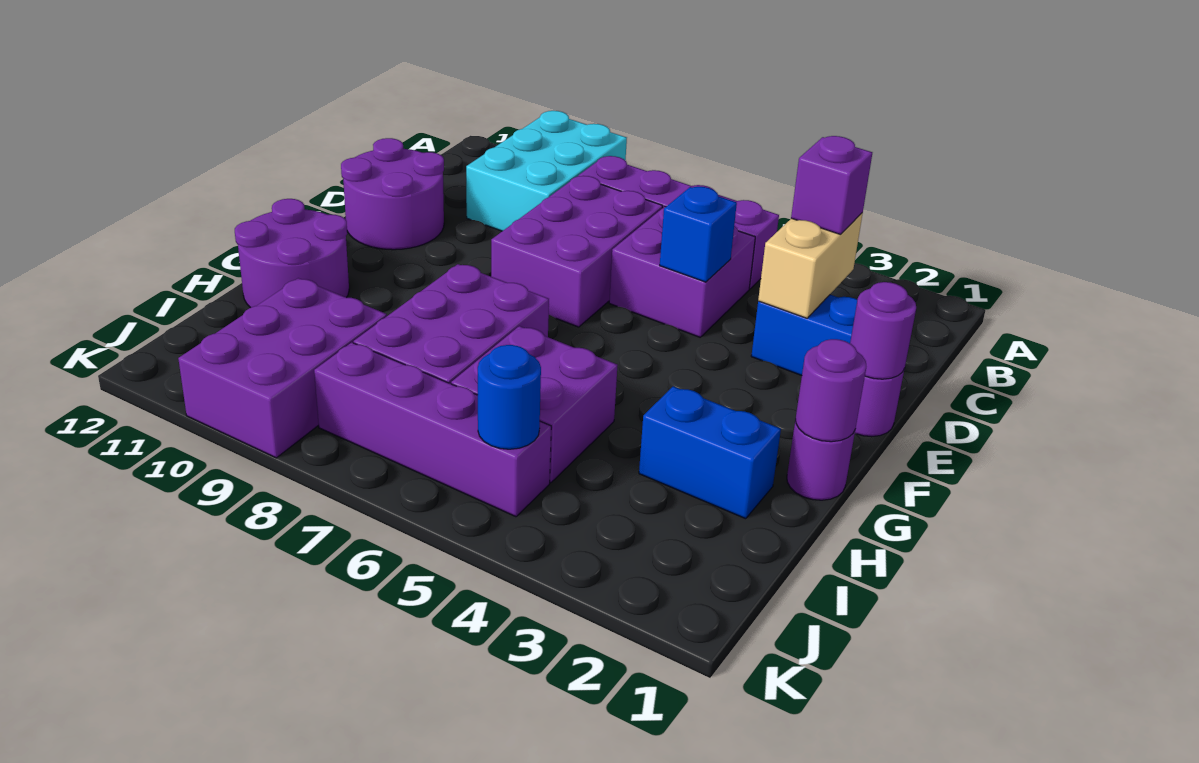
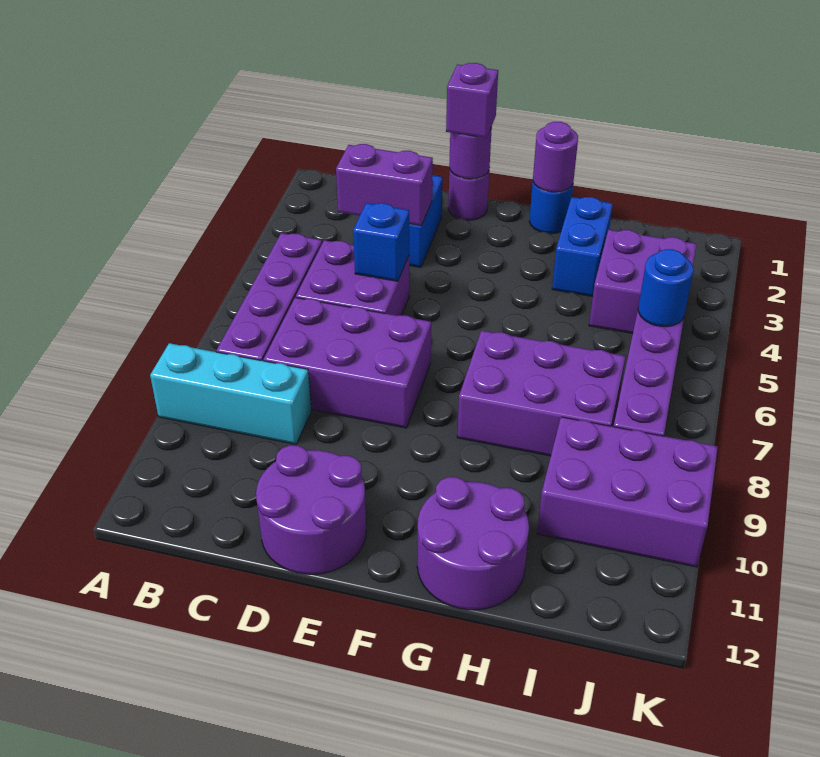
cyan 2x3 brick [466,111,627,231] -> cyan 1x3 brick [150,343,311,444]
tan 1x2 brick [758,213,863,318] -> purple 1x2 brick [336,144,433,226]
purple 1x1 brick [791,136,872,235] -> purple 1x1 brick moved to [446,63,498,138]
purple 1x1 round brick [787,419,855,500] -> blue 1x1 round brick [529,182,573,234]
purple 2x2 brick [451,326,618,483] -> purple 2x2 brick moved to [589,230,696,333]

